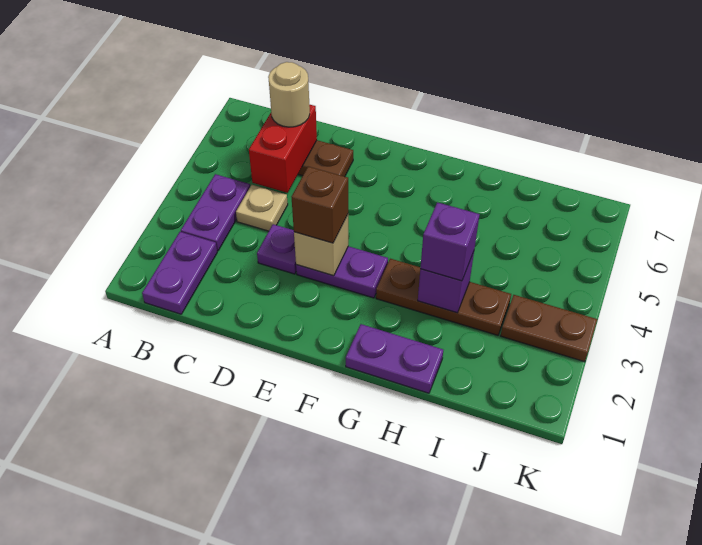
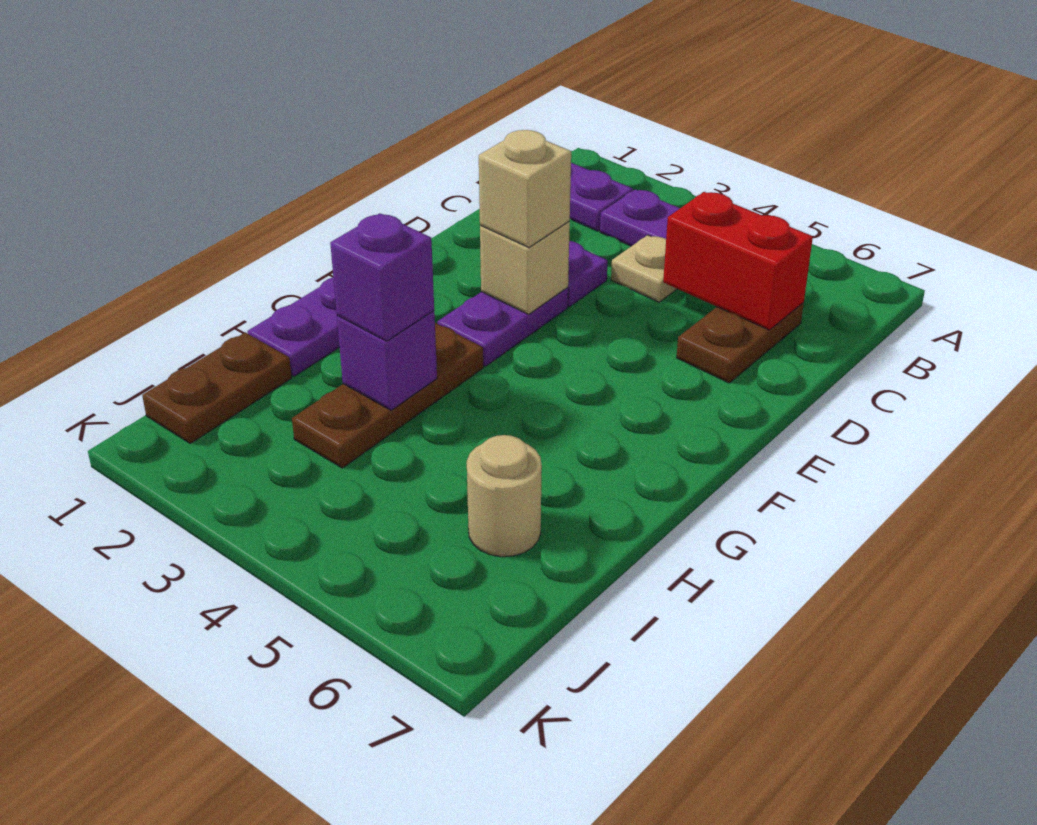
tan 1x1 round brick [268,62,310,127] -> tan 1x1 round brick moved to [467,435,542,557]
brown 1x1 brick [292,167,348,243] -> tan 1x1 brick [479,130,571,248]
brown 1x2 plate [501,295,597,362] -> brown 1x2 plate moved to [142,333,292,443]

